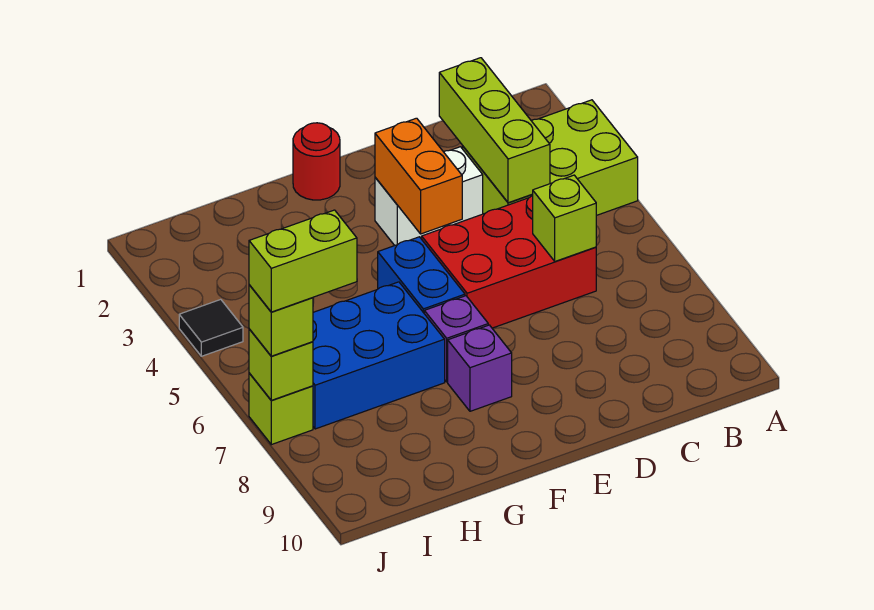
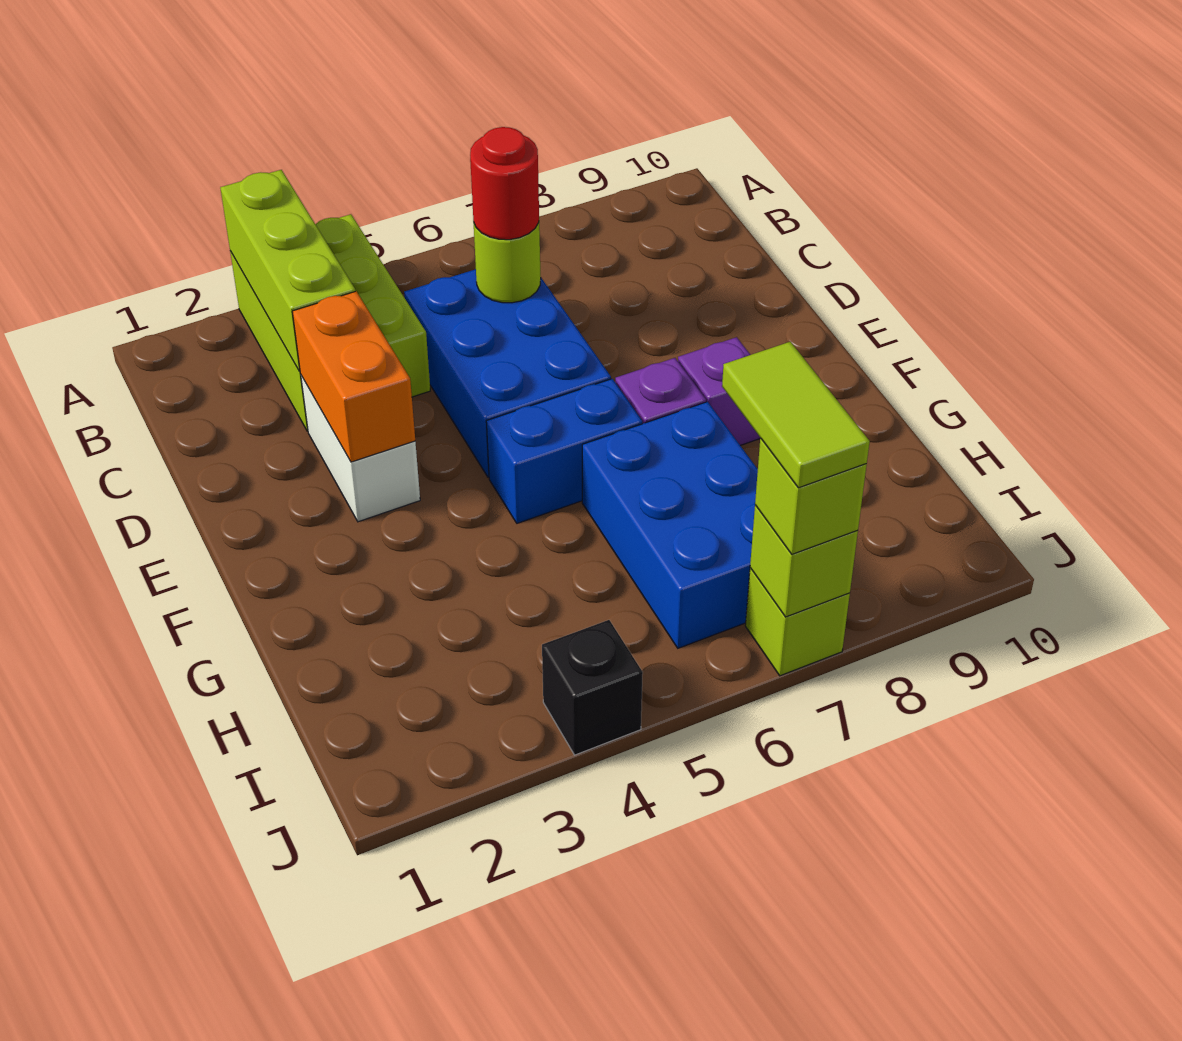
lime 1x3 brick [439,58,550,203] -> lime 1x3 brick turned to [220,170,355,371]
red 2x3 brick [422,195,596,328] -> blue 2x3 brick [404,269,611,477]
lime 1x1 brick [532,175,596,261] -> lime 1x1 round brick [474,223,541,303]
orange 1x2 brick [375,118,462,234] -> orange 1x2 brick turned to [292,291,415,462]
red 1x1 round brick [293,123,340,200] -> red 1x1 round brick moved to [470,127,539,240]
lime 1x2 brick [249,210,357,312] -> lime 1x2 tile [722,342,870,488]
black 1x1 tile [179,299,243,356] -> black 1x1 brick [542,620,643,755]

